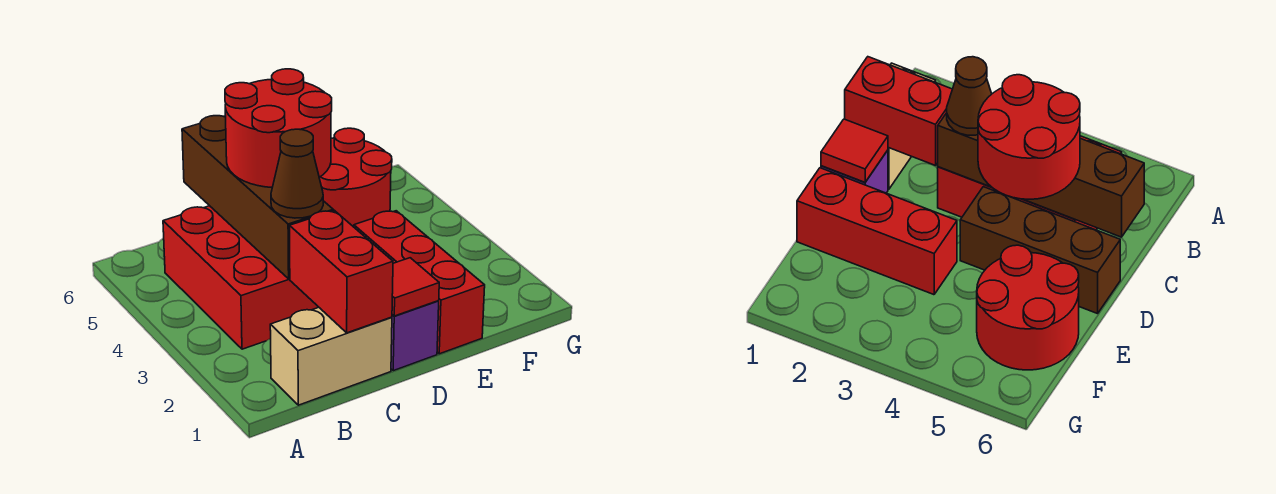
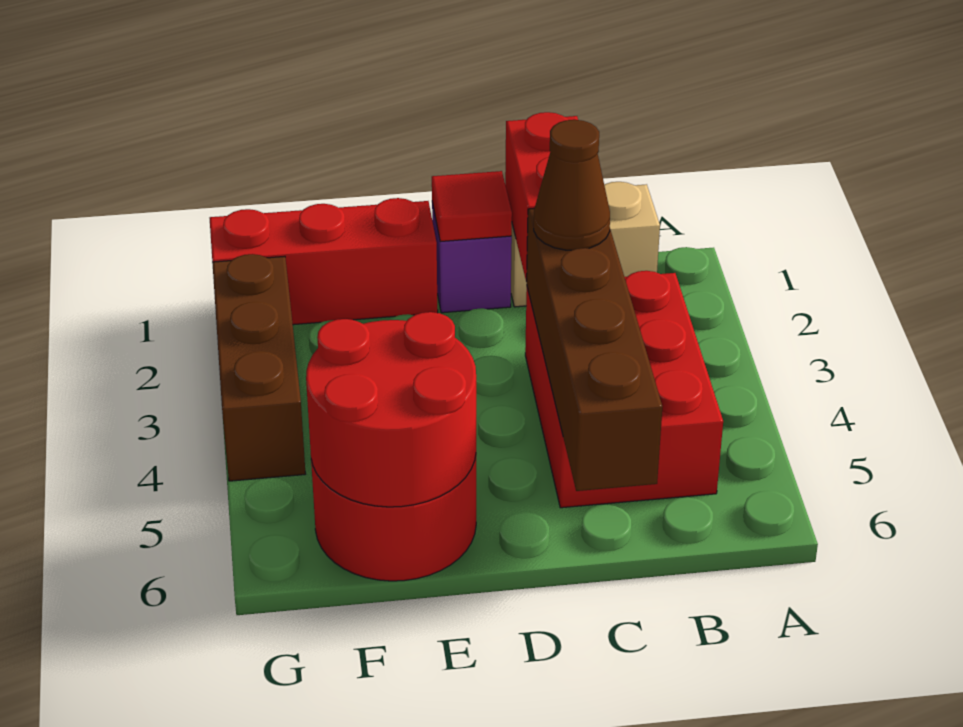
red 2x2 round brick [225,69,332,187] -> red 2x2 round brick moved to [306,312,476,507]
brown 1x3 brick [960,187,1120,314] -> brown 1x3 brick moved to [212,254,306,481]
red 1x3 brick [354,211,485,354] -> red 1x3 brick turned to [210,198,438,325]

